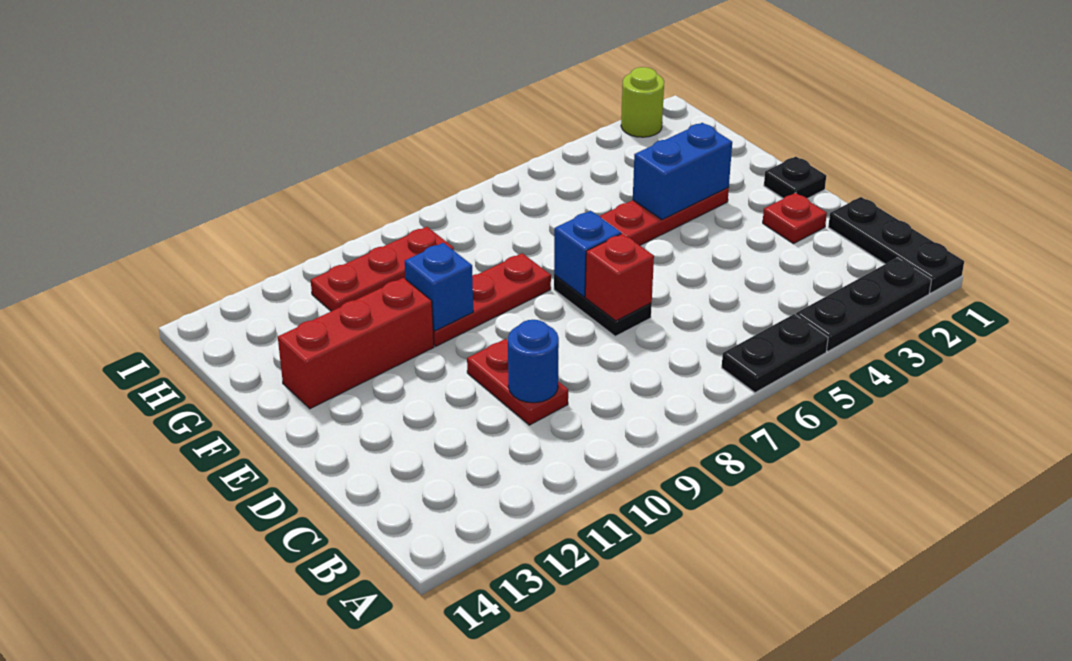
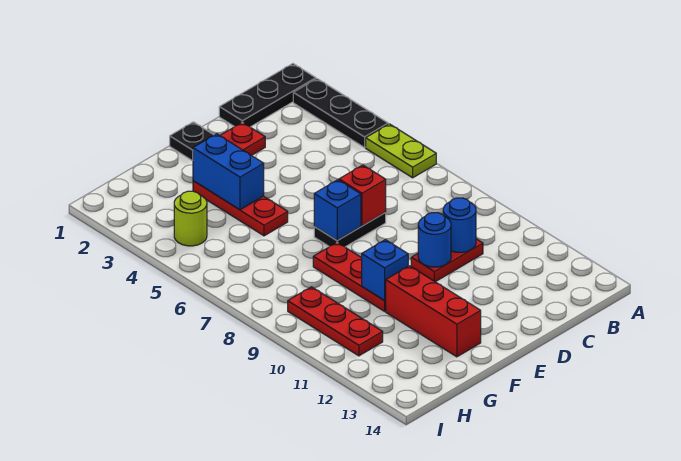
black 1x2 plate [722,314,828,393] -> lime 1x2 plate [366,124,436,178]
none -> blue 1x1 round brick [418,213,451,267]
lime 1x1 round brick [621,67,664,137] -> lime 1x1 round brick moved to [174,191,207,246]

